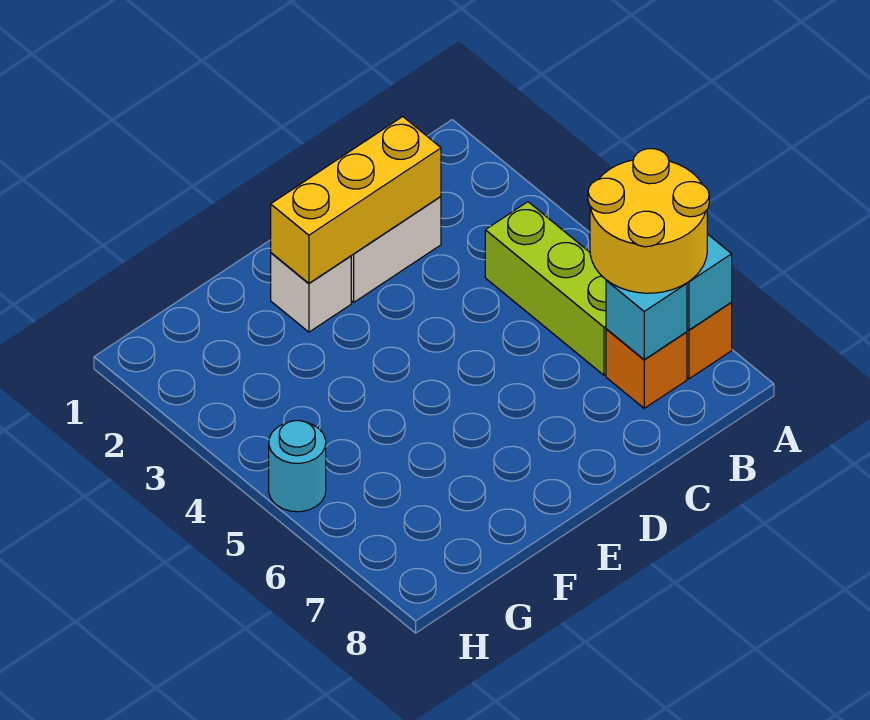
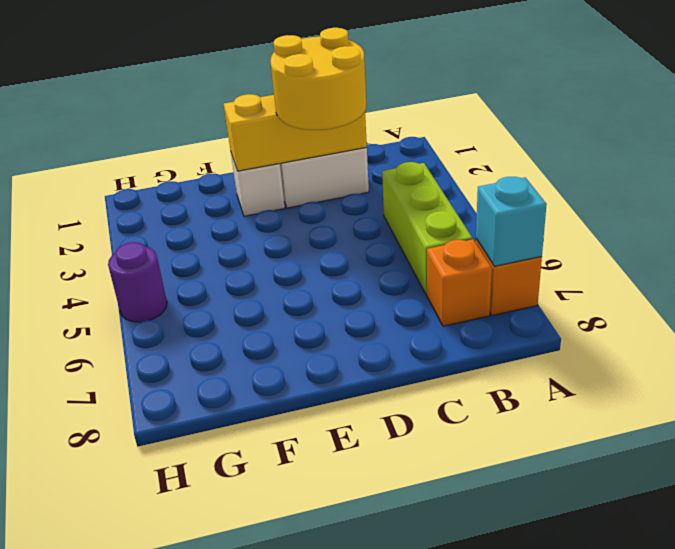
yellow 2x2 round brick [588,149,709,293] -> yellow 2x2 round brick moved to [270,28,367,130]
cyan 1x1 brick [606,280,687,360] -> none
cyan 1x1 round brick [269,421,326,512] -> purple 1x1 round brick [108,242,167,322]

